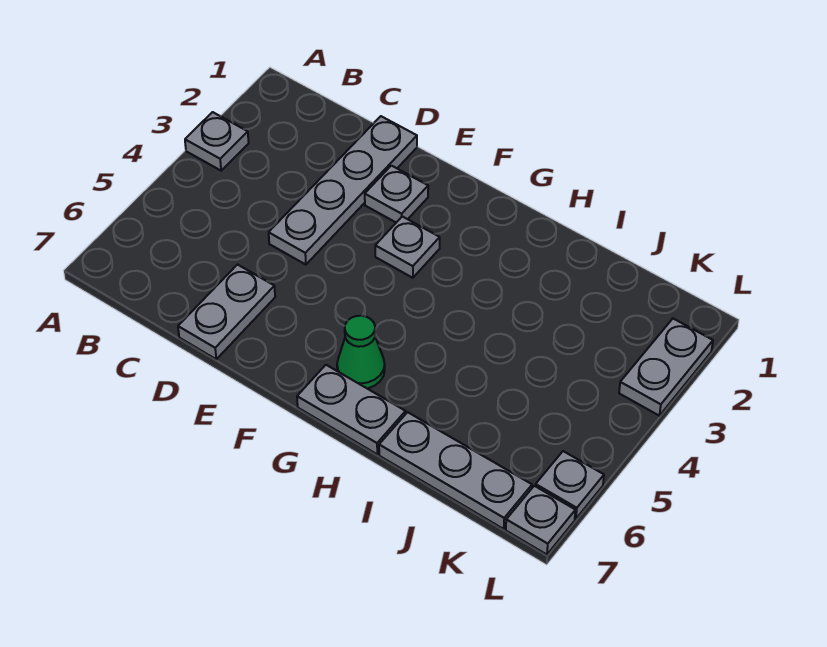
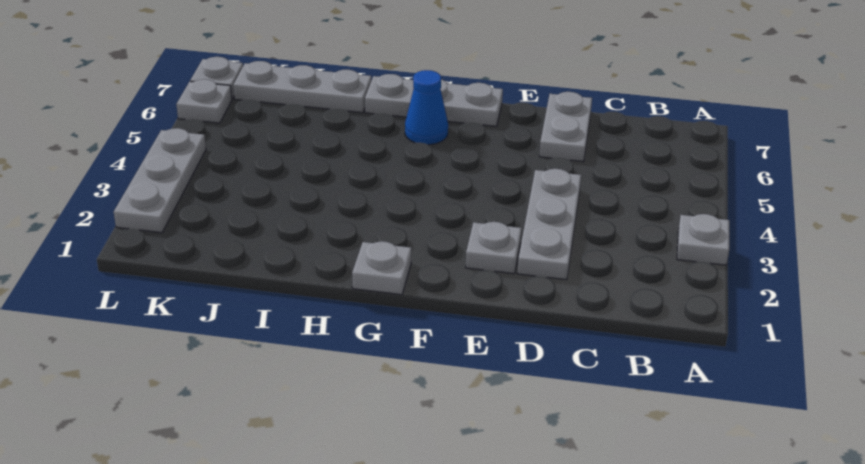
grey 1x4 plate [269,116,417,265] -> grey 1x3 plate [517,169,581,280]
grey 1x1 plate [375,216,440,278] -> grey 1x1 plate moved to [352,241,411,295]
green 1x1 cone [337,316,385,388] -> blue 1x1 cone [405,70,448,145]
grey 1x2 plate [297,365,406,454] -> grey 1x3 plate [365,74,503,126]
grey 1x2 plate [619,319,713,416] -> grey 1x3 plate [114,128,206,233]

